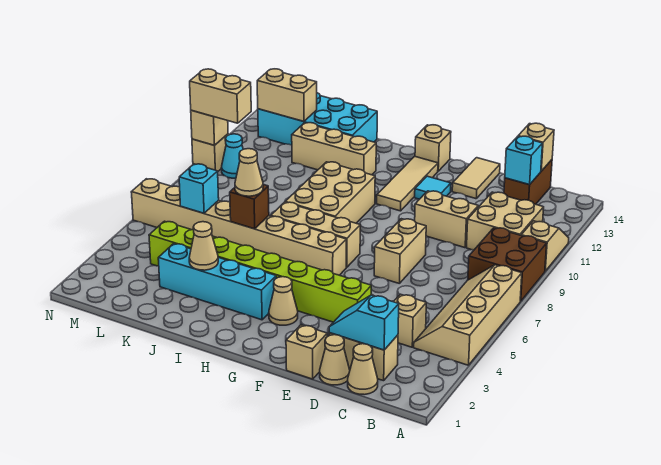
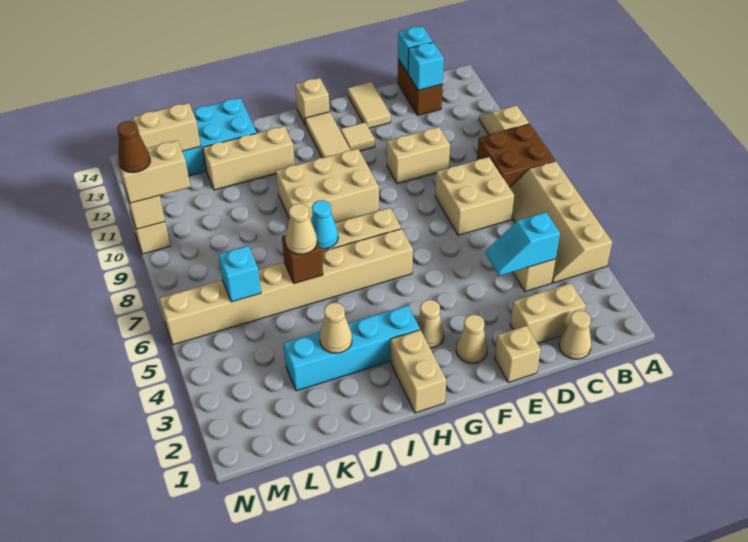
tan 2x2 brick [467,192,544,250] -> tan 2x2 brick moved to [435,157,514,235]
cyan 1x2 slope [329,295,399,350] -> cyan 1x2 slope moved to [486,212,560,276]
tan 1x1 brick [519,123,554,171] -> cyan 1x1 brick [398,26,433,73]
tan 1x1 cone [320,335,350,385] -> tan 1x1 cone moved to [456,315,488,363]
lime 1x8 brick [149,221,371,322] -> none
tan 1x2 brick [374,219,426,283] -> tan 1x2 brick moved to [391,330,446,413]
cyan 1x1 tile [415,176,451,199] -> tan 1x1 tile [341,122,375,151]
tan 2x3 brick [286,162,375,223] -> tan 2x3 brick turned to [276,149,379,223]
cyan 1x1 cone [221,134,243,178] -> cyan 1x1 cone moved to [311,200,338,249]
none -> brown 1x1 cone [117,121,150,173]

